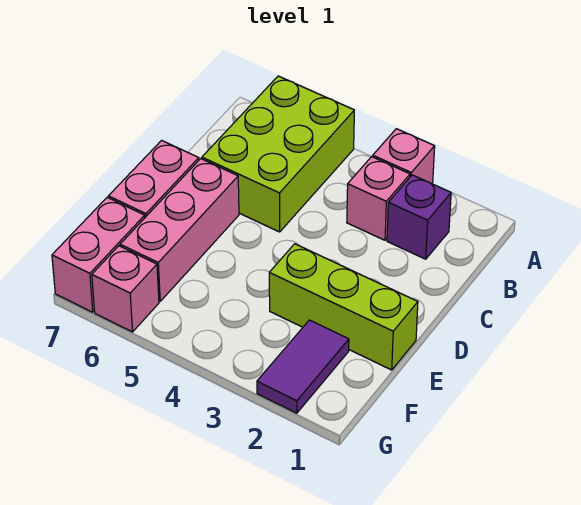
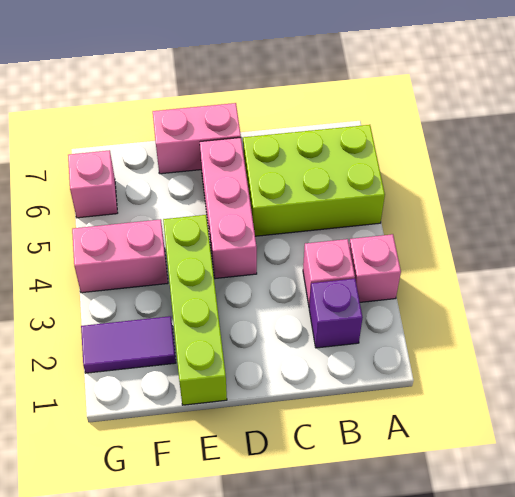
pink 1x3 brick [120,159,239,301] -> pink 1x3 brick turned to [200,138,257,279]
lime 1x3 brick [269,244,418,370] -> lime 1x4 brick [163,215,227,405]
pink 1x2 brick [52,197,145,312] -> pink 1x2 brick moved to [72,219,168,293]

